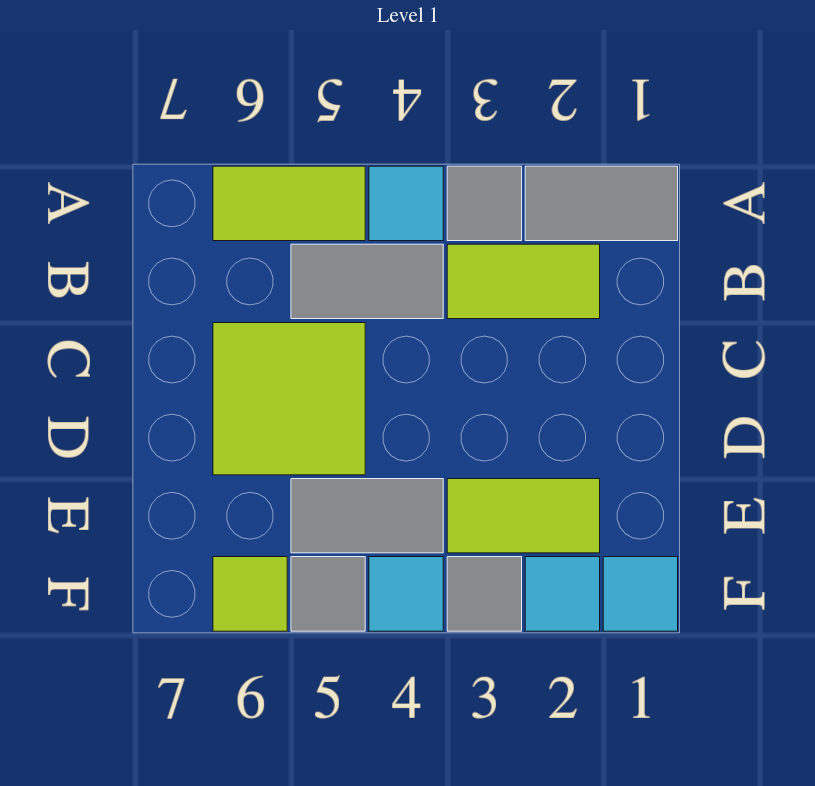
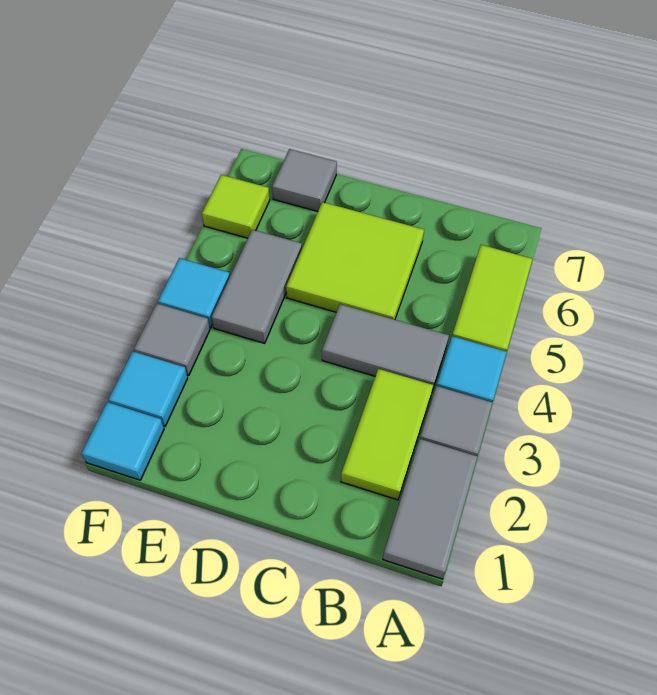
grey 1x2 tile [291,244,443,319] -> grey 1x2 tile turned to [322,304,449,391]
lime 1x2 tile [447,479,600,553] -> none
grey 1x1 tile [291,557,365,631] -> grey 1x1 tile moved to [272,149,337,211]

